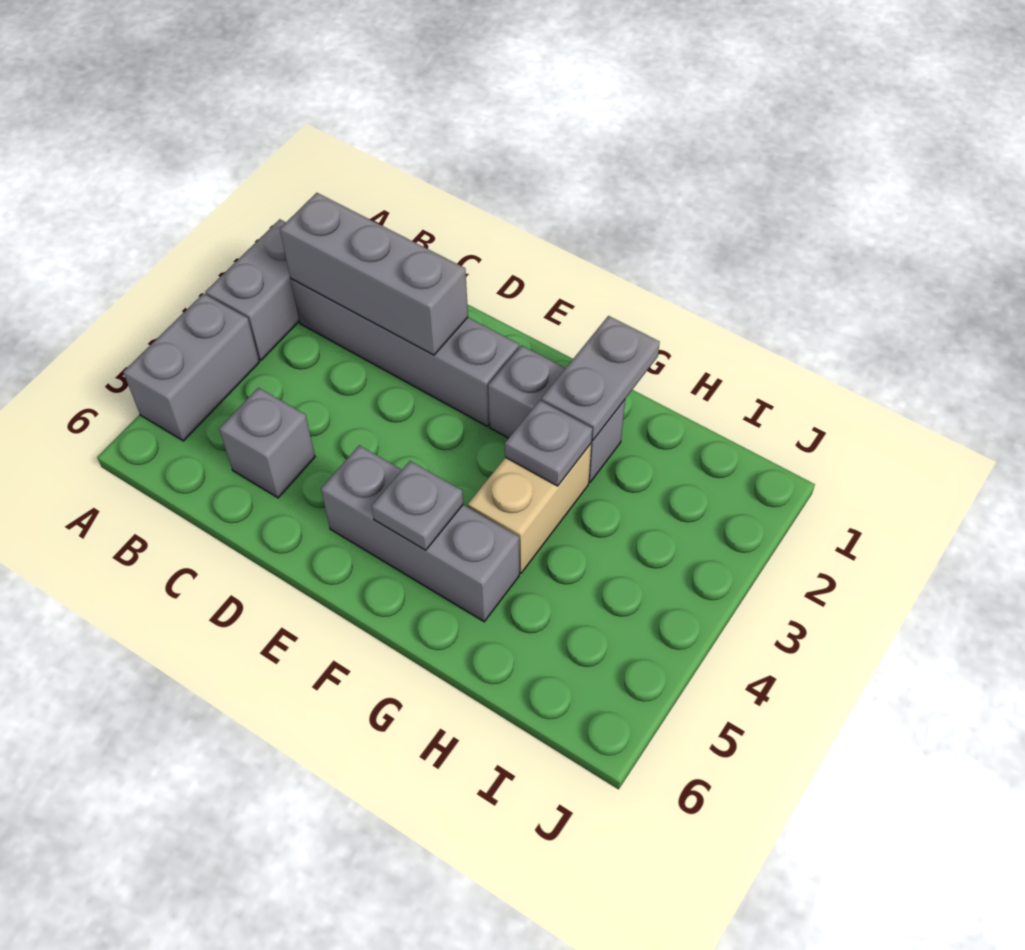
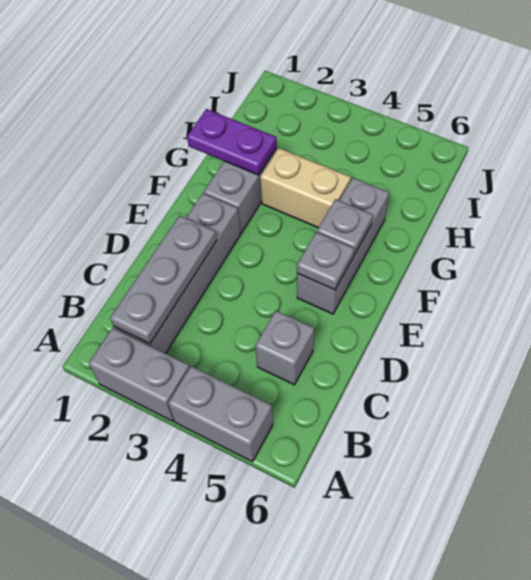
grey 1x3 brick [280,193,468,355] -> grey 1x3 plate [110,215,217,343]
grey 1x2 plate [541,316,660,440] -> purple 1x2 plate [187,109,277,175]
grey 1x1 plate [505,400,592,486] -> grey 1x1 plate moved to [297,232,354,290]

